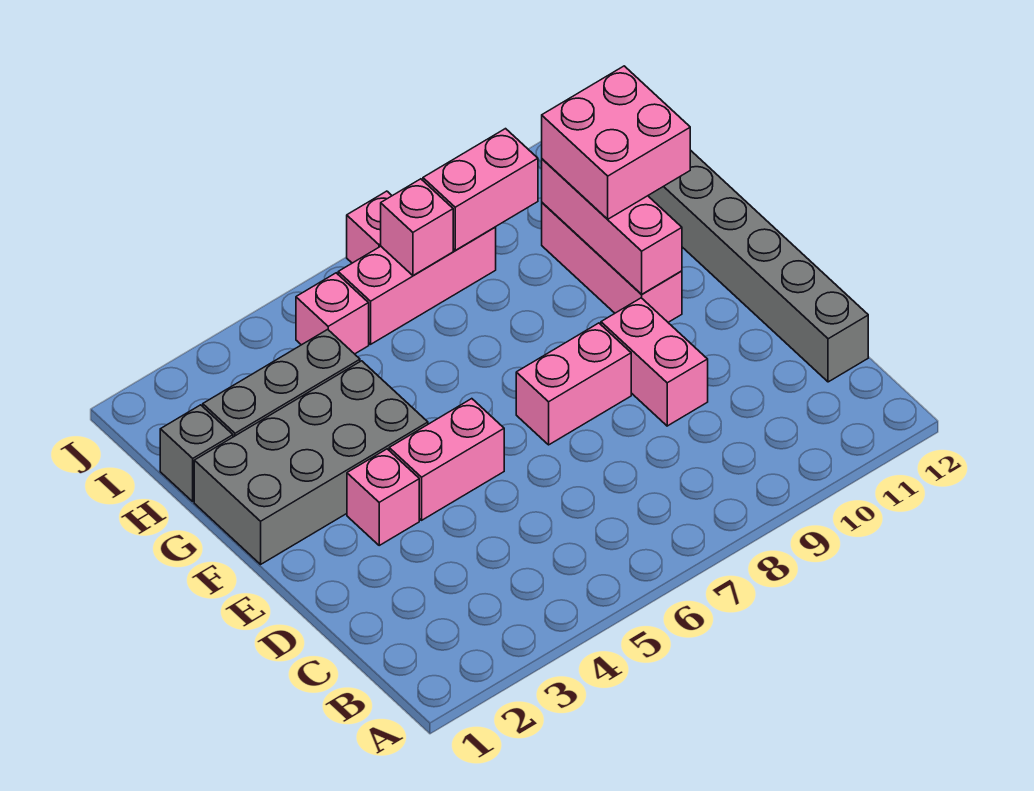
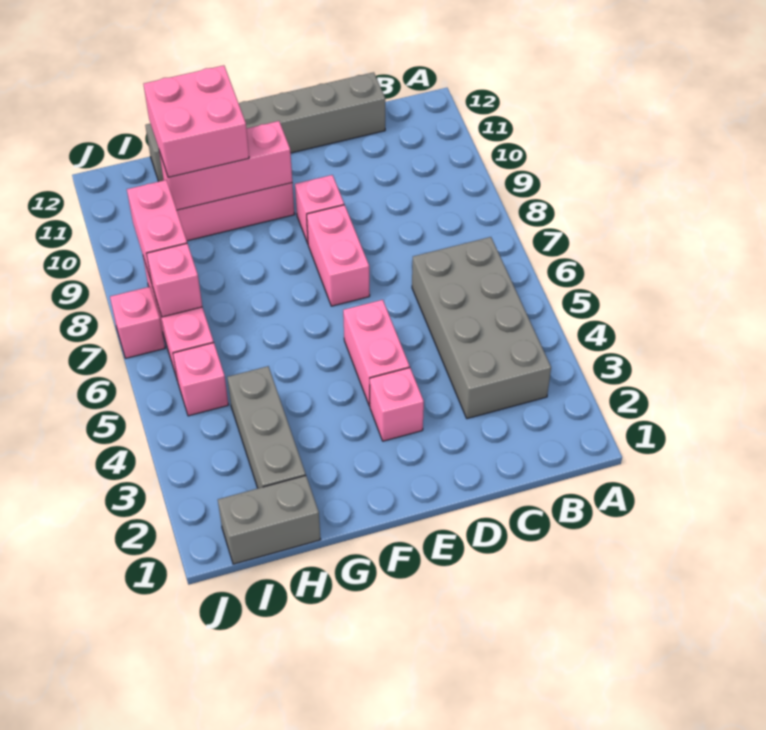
pink 1x2 brick [601,298,708,426] -> pink 1x1 brick [295,175,344,243]
grey 2x4 brick [194,361,428,564] -> grey 2x4 brick moved to [412,237,551,419]
grey 1x1 brick [160,405,233,501] -> grey 1x2 brick [218,476,321,564]

